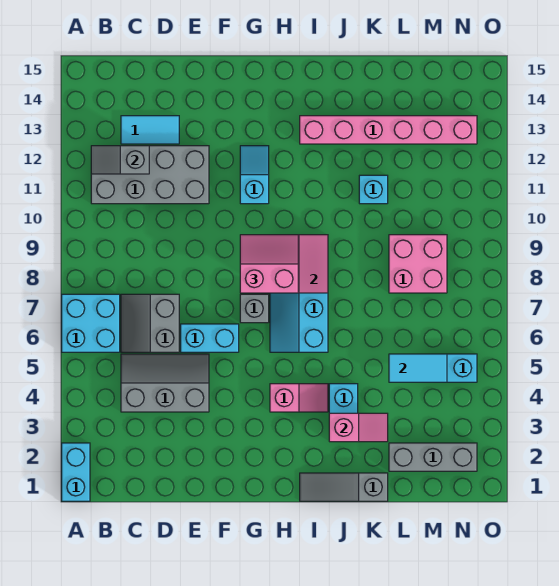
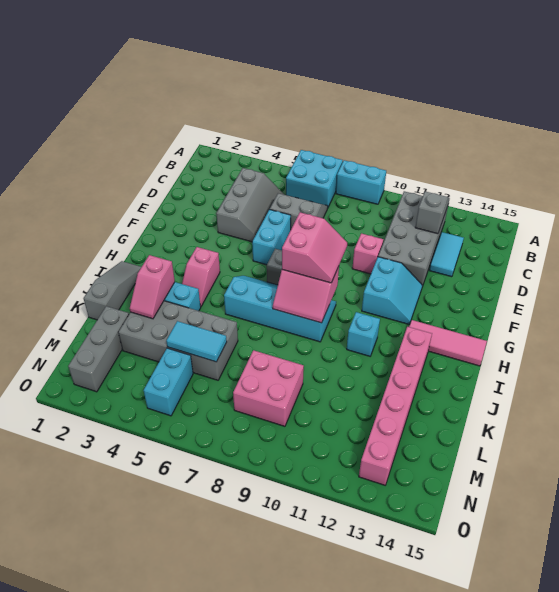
cyan 1x2 brick [62,443,90,501] -> cyan 1x2 brick moved to [336,160,386,204]
none -> pink 1x1 brick [352,233,383,274]
cyan 1x2 slope [240,146,269,204] -> cyan 2x2 slope [362,257,422,324]
none -> pink 1x3 tile [409,320,487,366]
none -> grey 2x4 brick [118,301,238,380]
cyan 1x1 brick [359,175,388,204] -> cyan 1x1 brick moved to [347,312,380,356]
cyan 1x2 tile [389,354,447,382] -> cyan 1x2 tile turned to [166,321,227,362]

